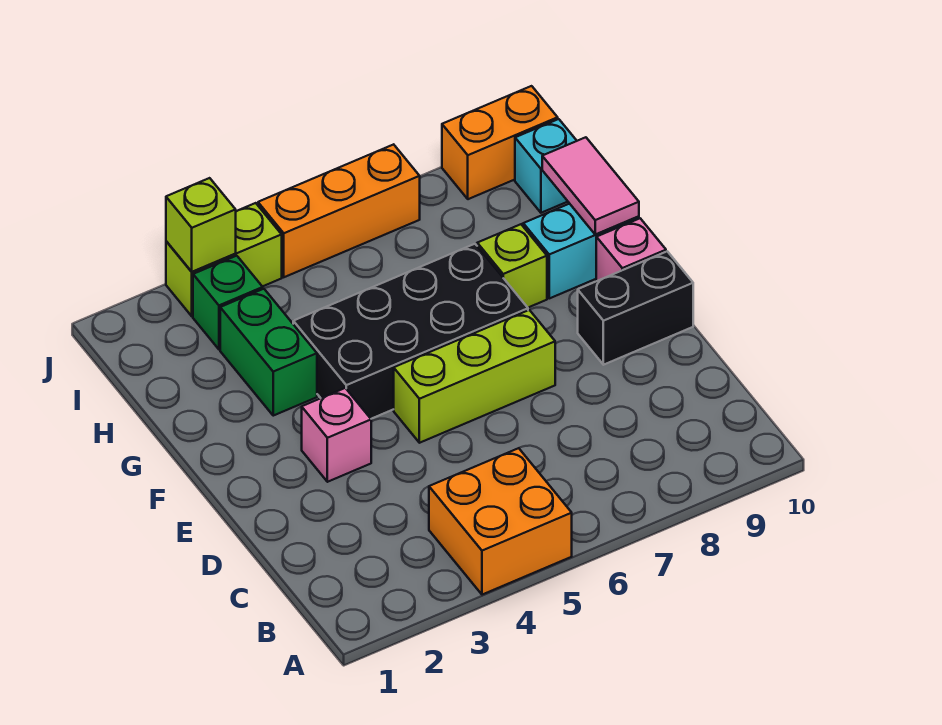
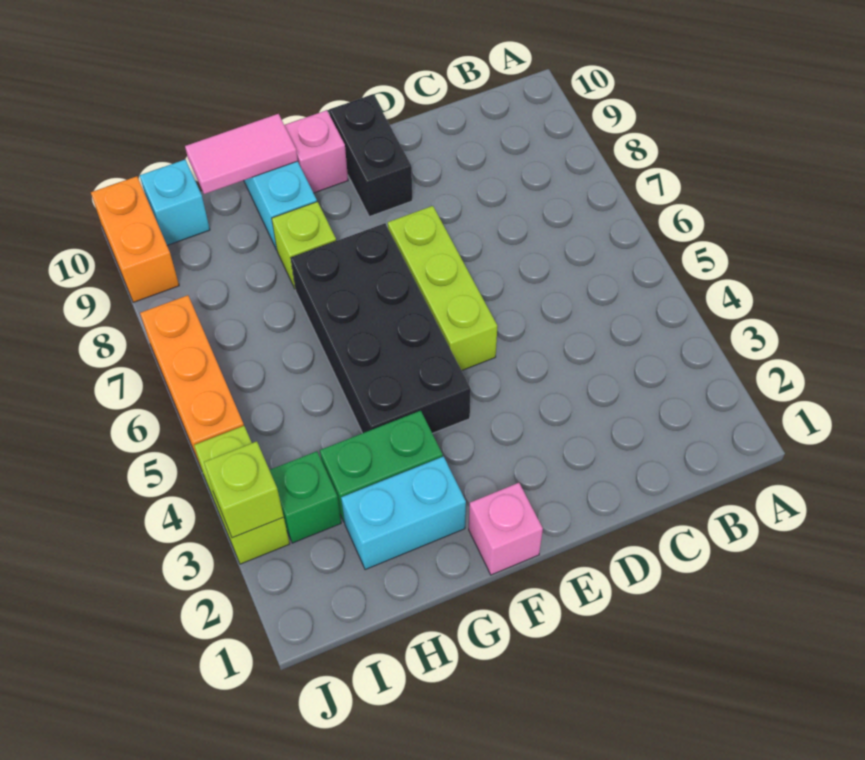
orange 2x2 brick [429,448,572,595] -> none
pink 1x1 brick [302,388,371,482] -> pink 1x1 brick moved to [469,483,543,575]
none -> cyan 1x2 brick [341,457,466,570]

